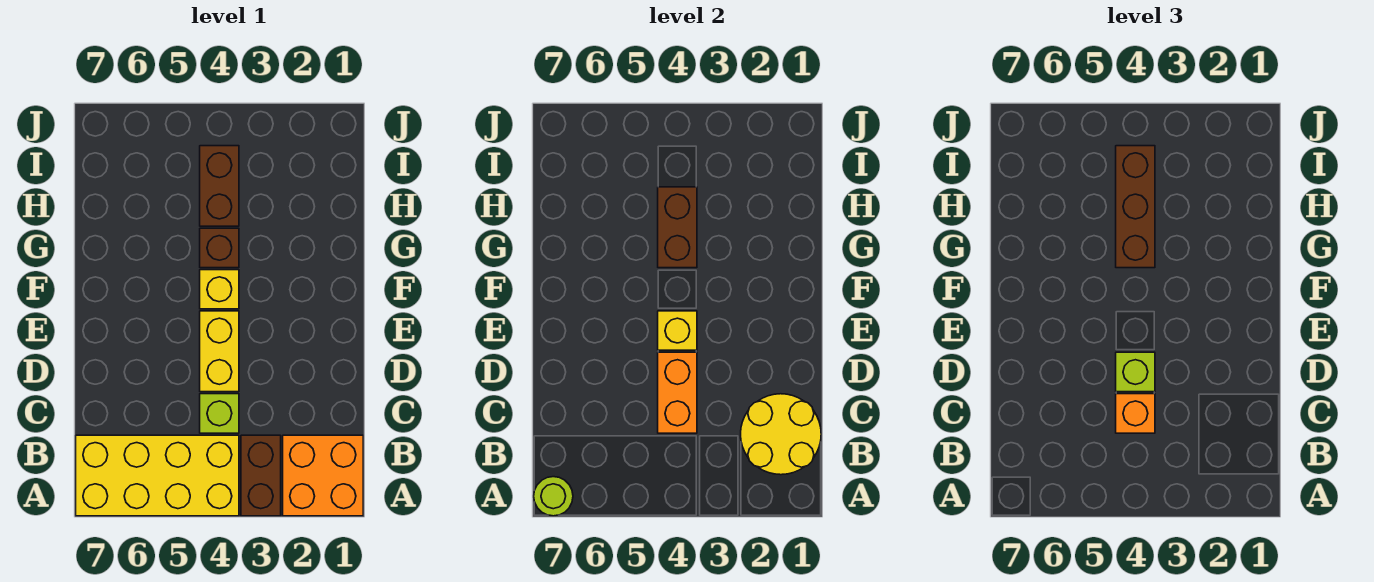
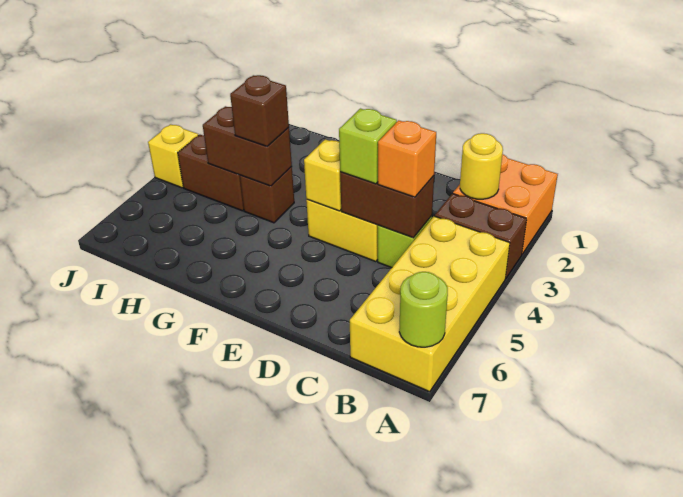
yellow 2x2 round brick [741,394,821,475] -> yellow 1x1 round brick [460,133,503,199]
orange 1x2 brick [658,352,697,433] -> brown 1x2 brick [340,172,434,238]
yellow 1x1 brick [200,270,239,309] -> yellow 1x1 brick moved to [148,124,198,188]
brown 1x3 brick [1116,146,1155,268] -> brown 1x1 brick [230,75,289,146]

